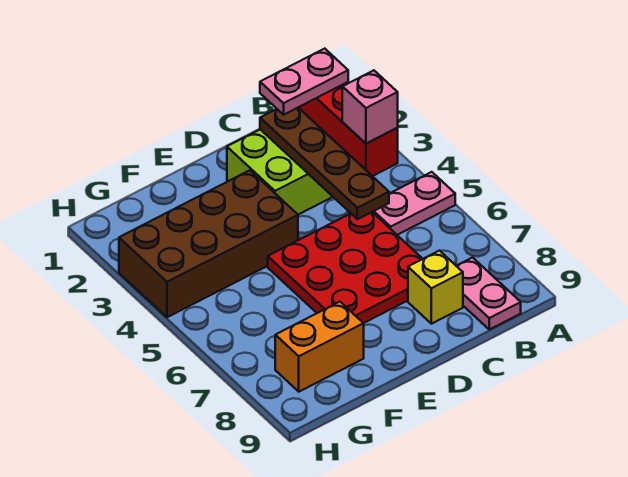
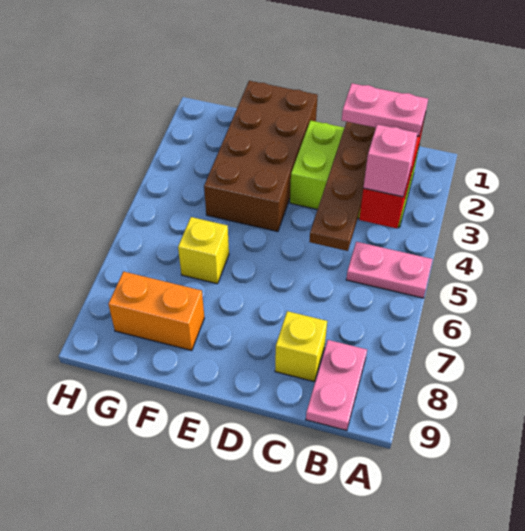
red 3x3 plate [268,212,422,323] -> none
brown 2x4 brick [119,170,298,317] -> brown 2x4 brick turned to [204,81,318,232]
none -> yellow 1x1 brick [178,217,229,284]

